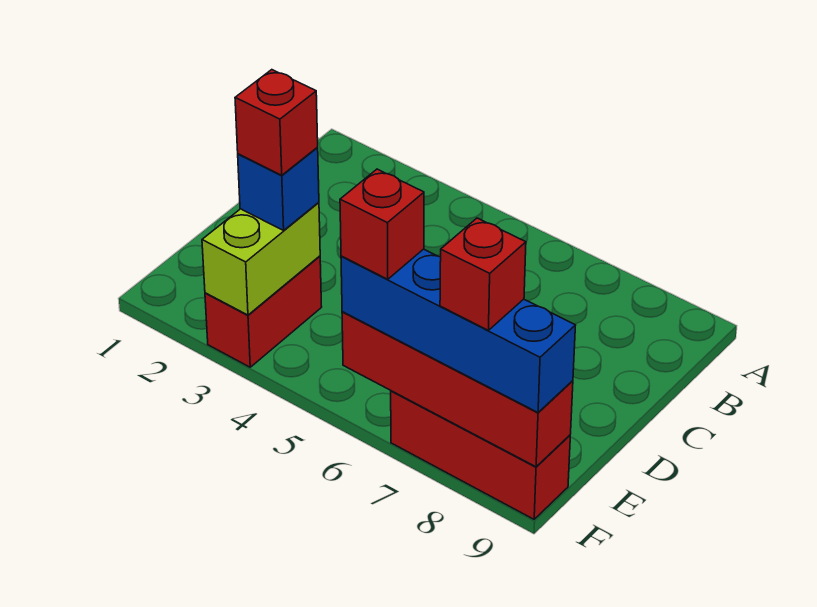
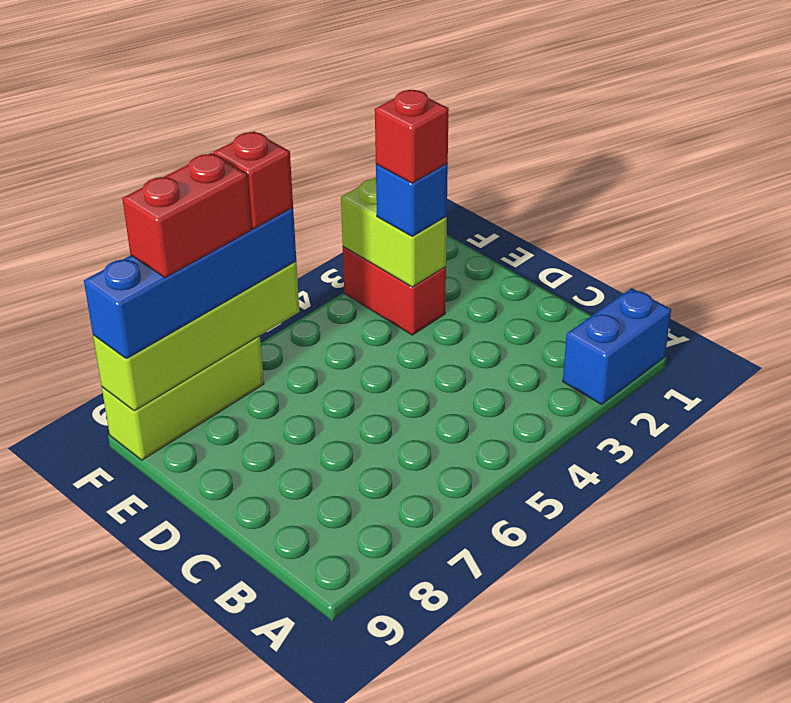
none -> blue 1x2 brick [563,288,671,404]
red 1x4 brick [342,312,573,467] -> lime 1x4 brick [93,261,299,411]
red 1x3 brick [391,391,570,519] -> lime 1x3 brick [102,336,264,460]
red 1x1 brick [440,218,526,330] -> red 1x2 brick [122,153,251,278]

